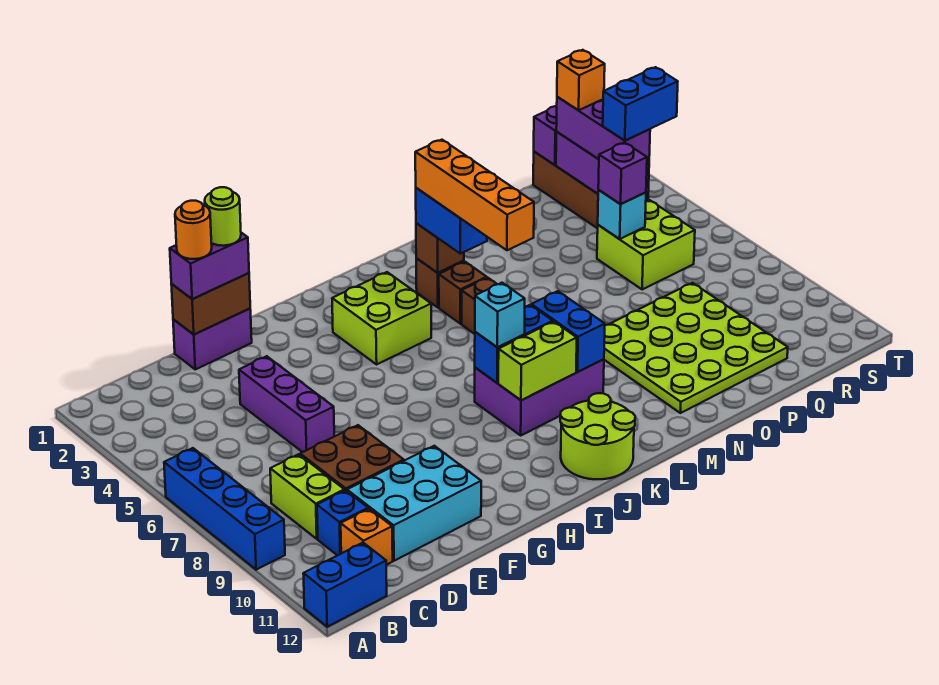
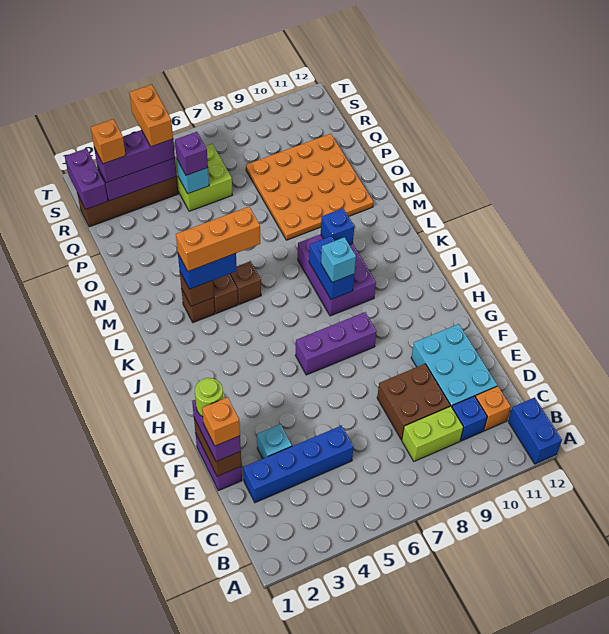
blue 1x4 brick [164,448,285,570] -> blue 1x4 brick moved to [243,425,354,503]
orange 1x1 round brick [175,201,212,259] -> orange 1x1 brick [202,397,240,446]
none -> cyan 1x1 brick [257,424,292,459]
purple 1x3 brick [239,356,334,452] -> purple 1x3 brick moved to [295,312,377,375]
lime 2x2 brick [332,272,431,364] -> none
lime 1x2 brick [498,322,577,400] -> none
lime 2x2 round brick [560,393,635,479] -> none
orange 1x4 brick [415,140,534,250] -> orange 1x3 brick [176,207,260,271]
blue 1x2 brick [531,291,605,372] -> blue 1x1 brick [321,208,354,245]
lime 4x4 plate [604,283,788,413] -> orange 4x4 plate [246,134,373,240]
blue 1x2 brick [603,67,678,141] -> orange 1x2 brick [129,84,173,147]

